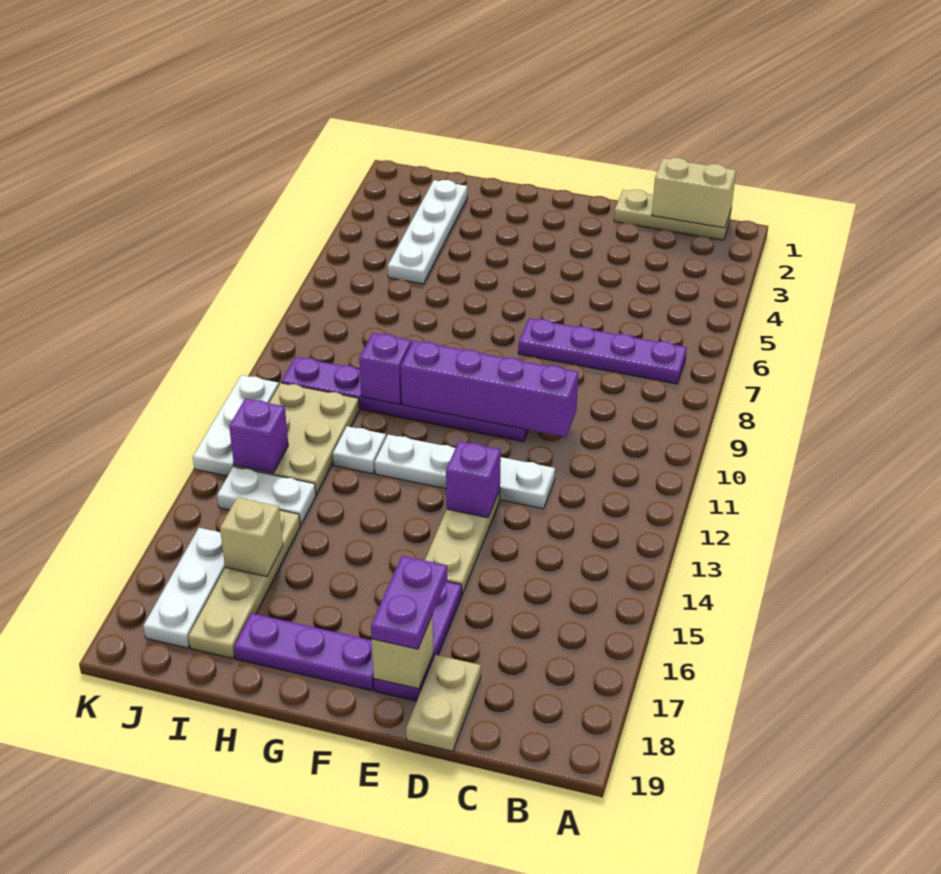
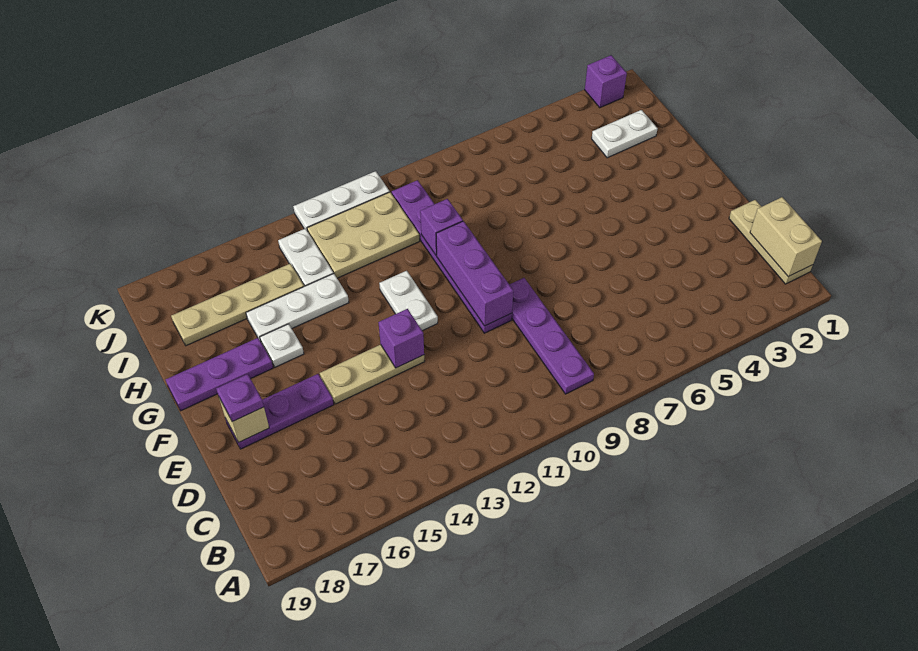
purple 1x4 plate [518,318,687,384] -> purple 1x4 plate moved to [509,278,594,394]
purple 1x4 brick [401,341,578,437] -> purple 1x3 brick [436,221,513,326]
white 1x4 plate [375,435,555,509] -> white 1x2 plate [379,271,438,331]
tan 1x2 plate [406,655,481,751] -> none
purple 1x2 plate [371,556,447,649] -> purple 1x1 plate [216,374,264,422]
purple 1x3 plate [234,613,374,691] -> purple 1x3 plate turned to [166,338,273,411]
white 1x1 plate [333,426,386,474] -> white 1x1 plate moved to [260,324,304,367]
white 1x4 plate [388,180,467,284] -> white 1x2 plate [592,110,657,158]
tan 1x1 brick [220,497,283,577] -> none
purple 1x1 brick [229,399,288,473] -> purple 1x1 brick moved to [585,55,627,108]
white 1x3 plate [143,528,225,648] -> white 1x3 plate moved to [246,273,349,341]

